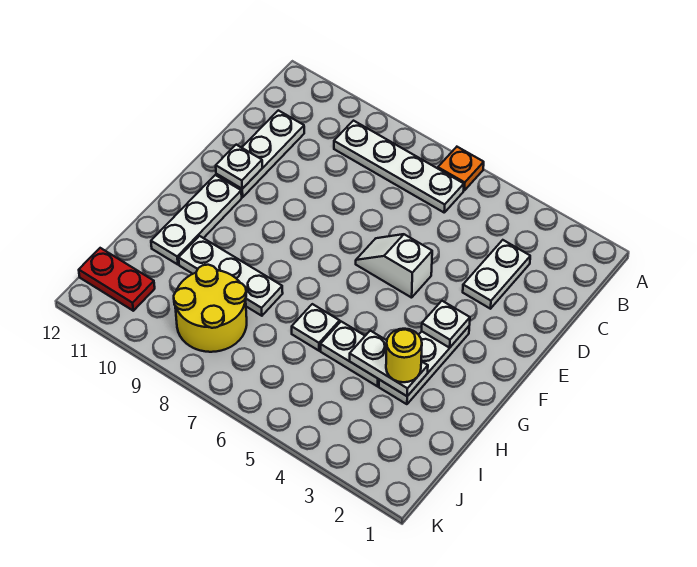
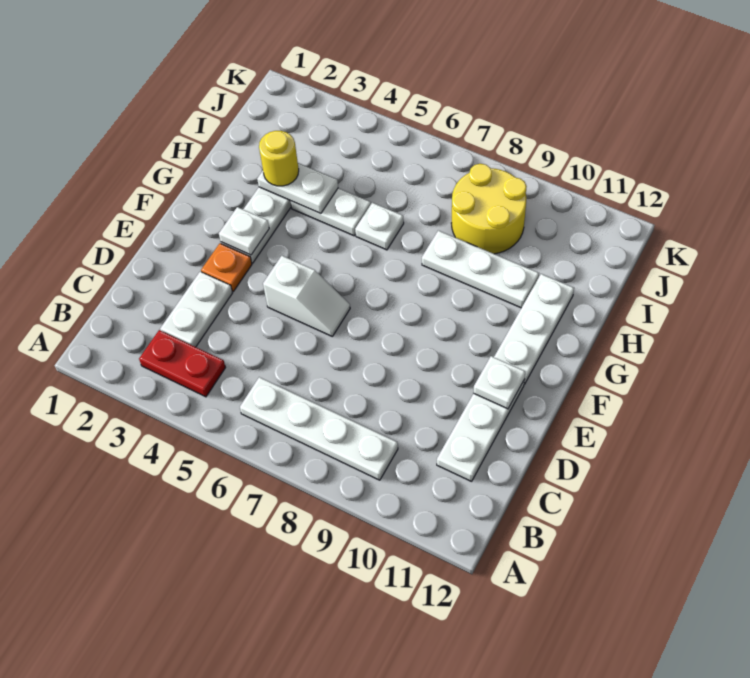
orange 1x1 plate [438,147,484,190] -> orange 1x1 plate moved to [201,243,252,291]
red 1x2 plate [79,248,155,311] -> red 1x2 plate moved to [139,330,225,397]

